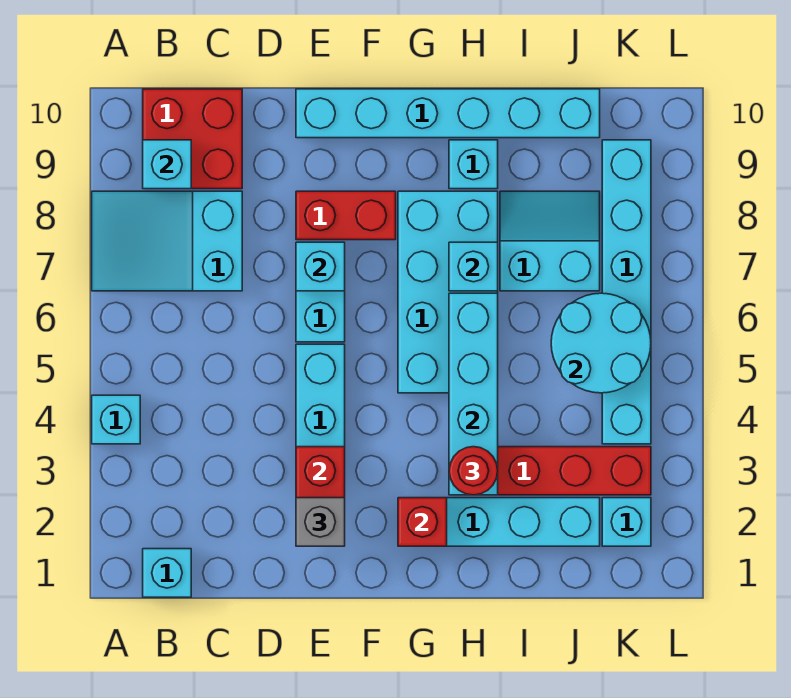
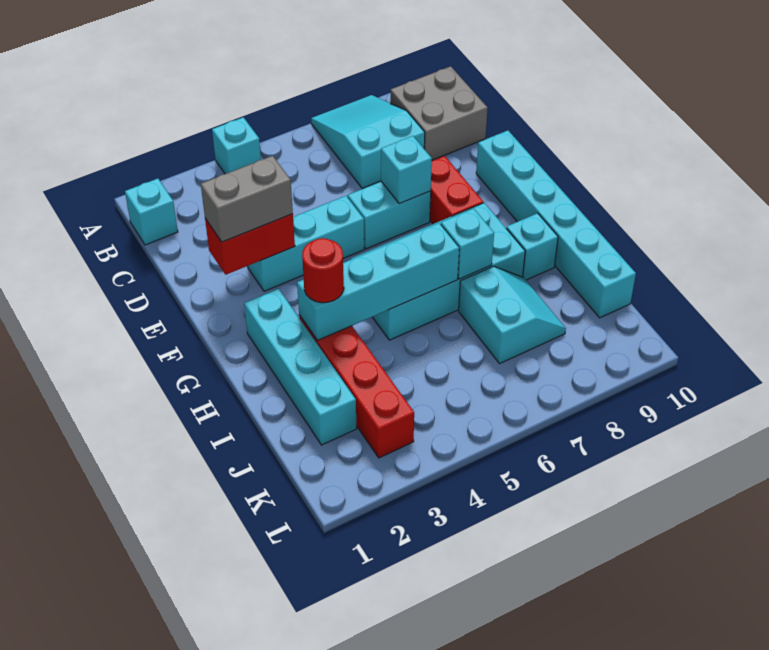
red 2x2 brick [143,89,242,189] -> grey 2x2 brick [390,66,488,160]
cyan 1x1 brick [143,140,191,189] -> none
grey 1x1 brick [296,498,345,546] -> grey 1x2 brick [201,156,293,242]
red 1x1 brick [398,498,447,546] -> none
cyan 2x2 round brick [551,293,651,393] -> none
cyan 1x1 brick [602,498,651,546] -> none
cyan 1x6 brick [602,140,651,444] -> none

